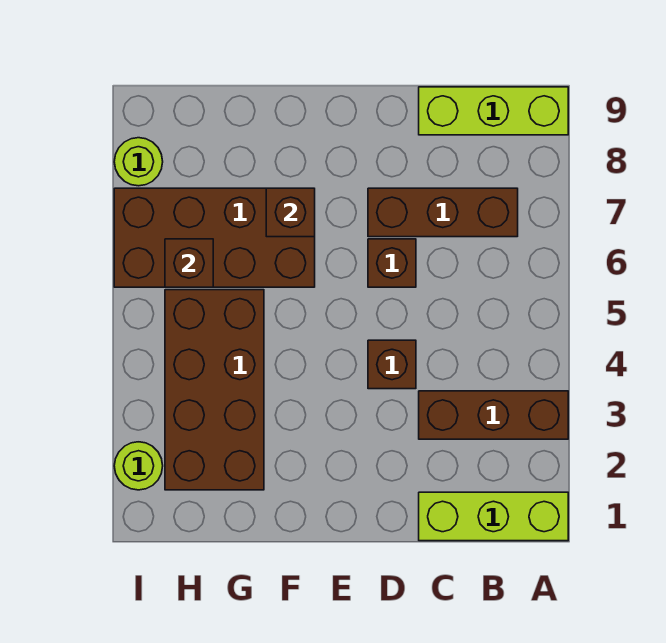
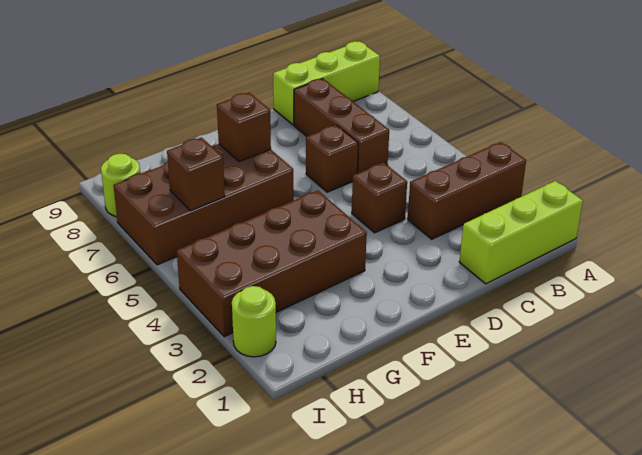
brown 1x3 brick [368,188,518,237] -> brown 1x3 brick turned to [294,79,389,173]
brown 2x4 brick [165,290,264,490] -> brown 2x4 brick turned to [177,190,367,337]

